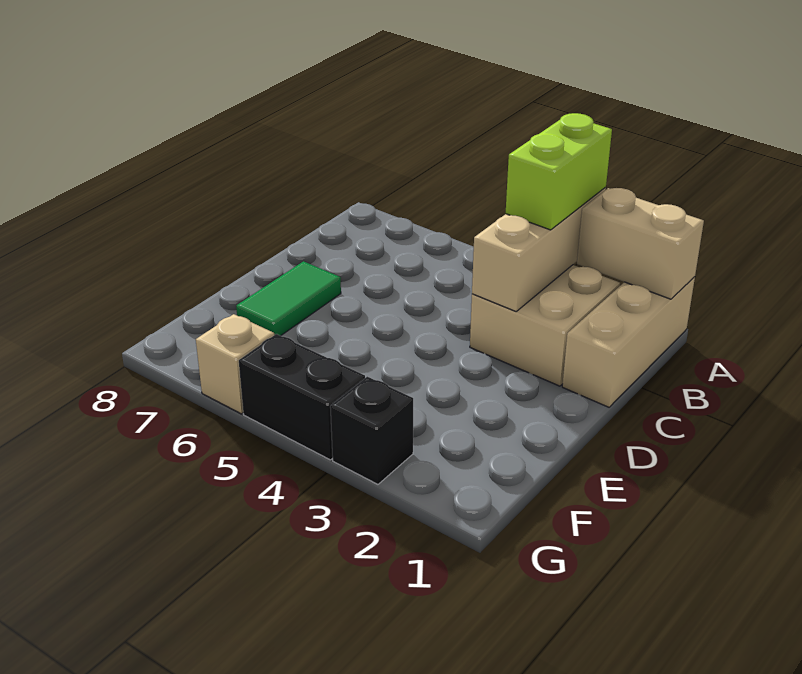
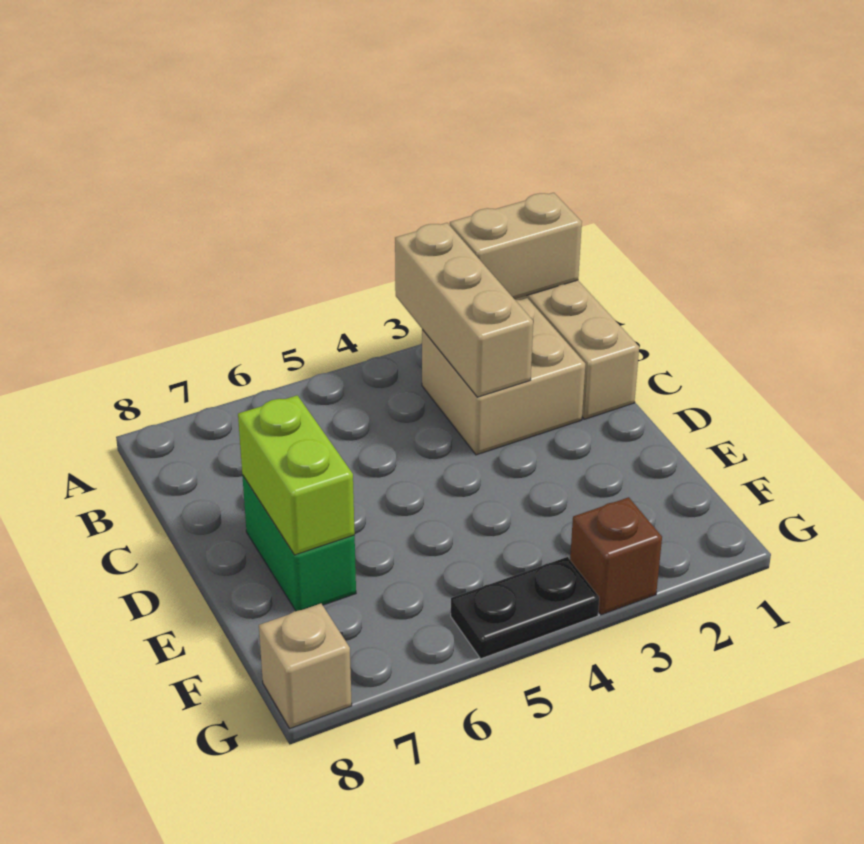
lime 1x2 brick [506,113,612,230] -> lime 1x2 brick moved to [238,395,355,555]
green 1x2 tile [236,261,341,336] -> green 1x2 brick [242,475,356,611]
black 1x1 brick [330,377,413,484] -> brown 1x1 brick [570,497,662,615]
black 1x2 brick [239,334,365,460] -> black 1x2 plate [451,557,599,659]
tan 1x1 brick [196,314,274,414] -> tan 1x1 brick moved to [259,604,352,728]

